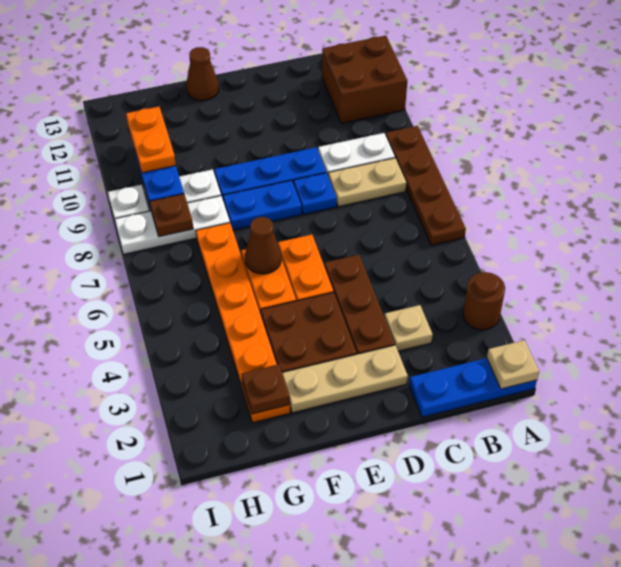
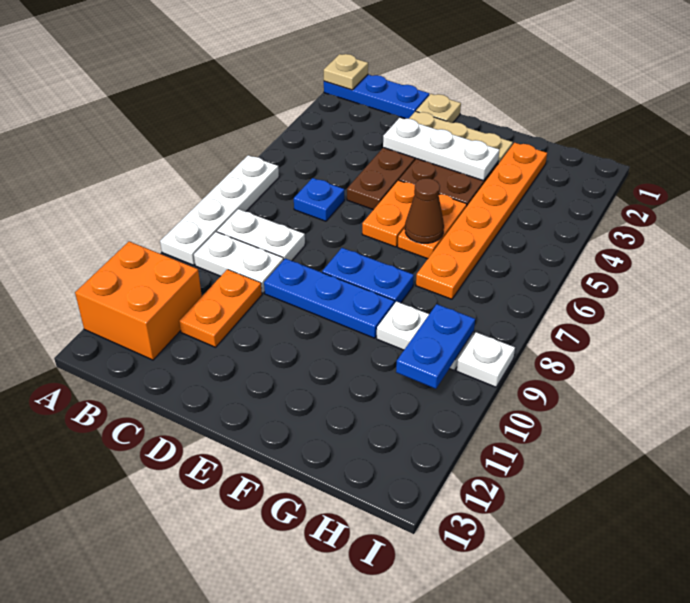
brown 1x1 round brick [463,272,505,330] -> none
brown 1x4 plate [386,126,466,245] -> white 1x4 plate [160,155,279,265]
brown 2x2 brick [322,36,407,123] -> orange 2x2 brick [75,241,202,360]
tan 1x2 plate [328,158,406,207] -> white 1x2 plate [217,209,305,261]
tan 1x1 plate [384,305,433,351] -> tan 1x1 plate moved to [416,94,461,123]
blue 1x1 plate [294,173,337,214] -> blue 1x1 plate moved to [294,178,344,221]
brown 1x1 cone [186,47,219,101] -> none
brown 1x1 plate [241,364,290,414] -> none
white 1x3 plate [115,196,230,254] -> white 1x3 plate moved to [383,118,500,181]
brown 1x1 plate [150,194,193,237] -> none
orange 1x2 plate [126,107,176,173] -> orange 1x2 plate moved to [179,269,262,347]

